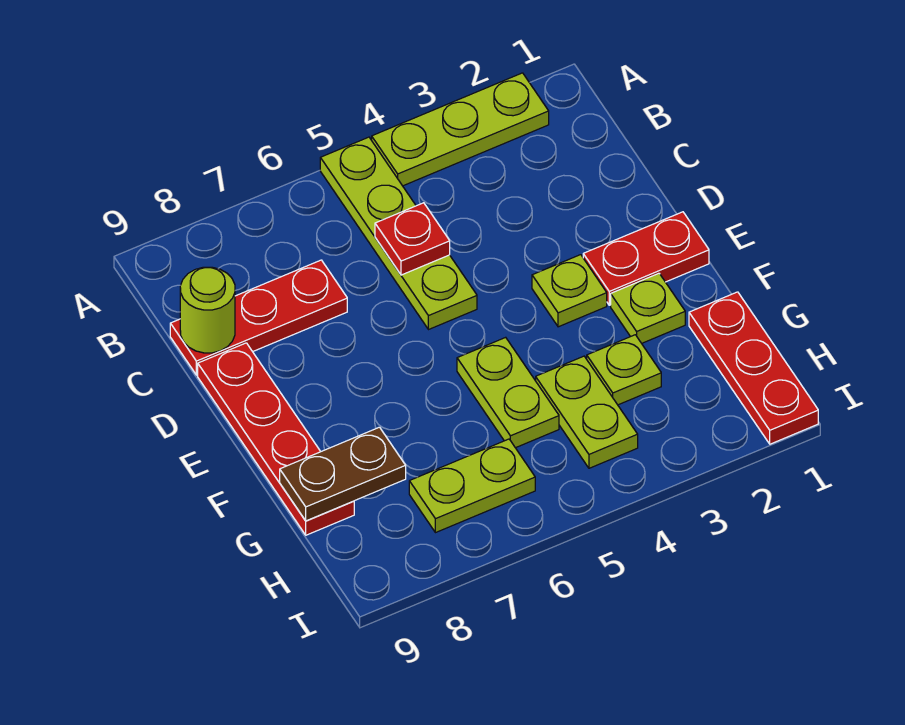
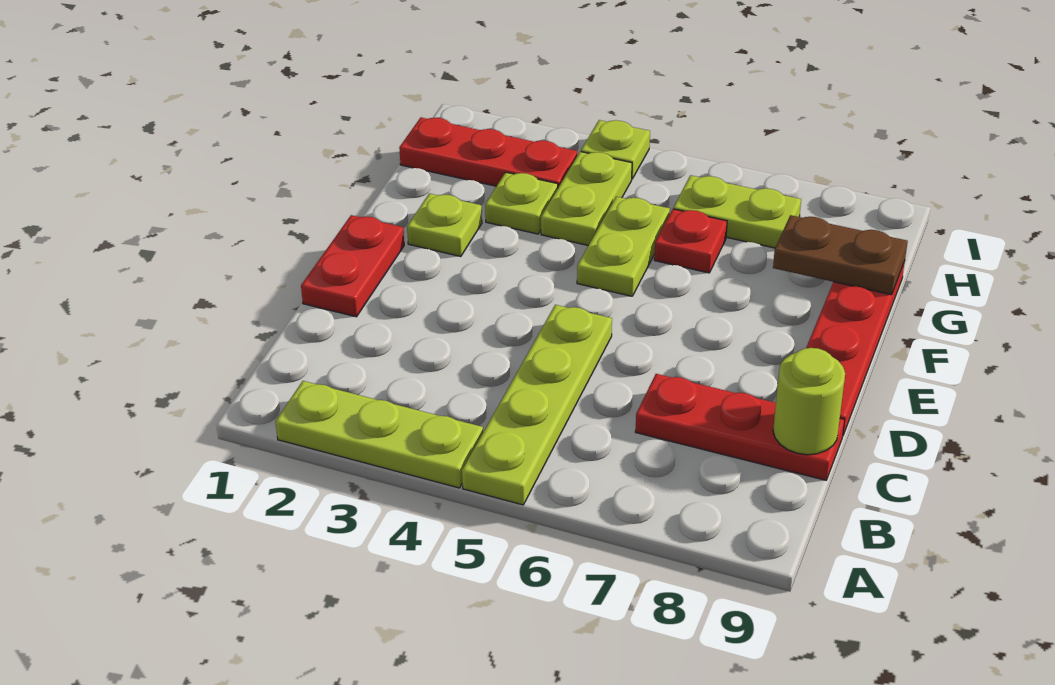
red 1x1 plate [375,203,450,275] -> red 1x1 plate moved to [654,209,727,273]
red 1x2 plate [583,212,709,305] -> red 1x2 plate turned to [301,215,404,317]
lime 1x1 plate [532,255,607,327] -> lime 1x1 plate moved to [581,120,650,179]
red 1x3 plate [689,292,818,444] -> red 1x3 plate turned to [399,117,577,187]

